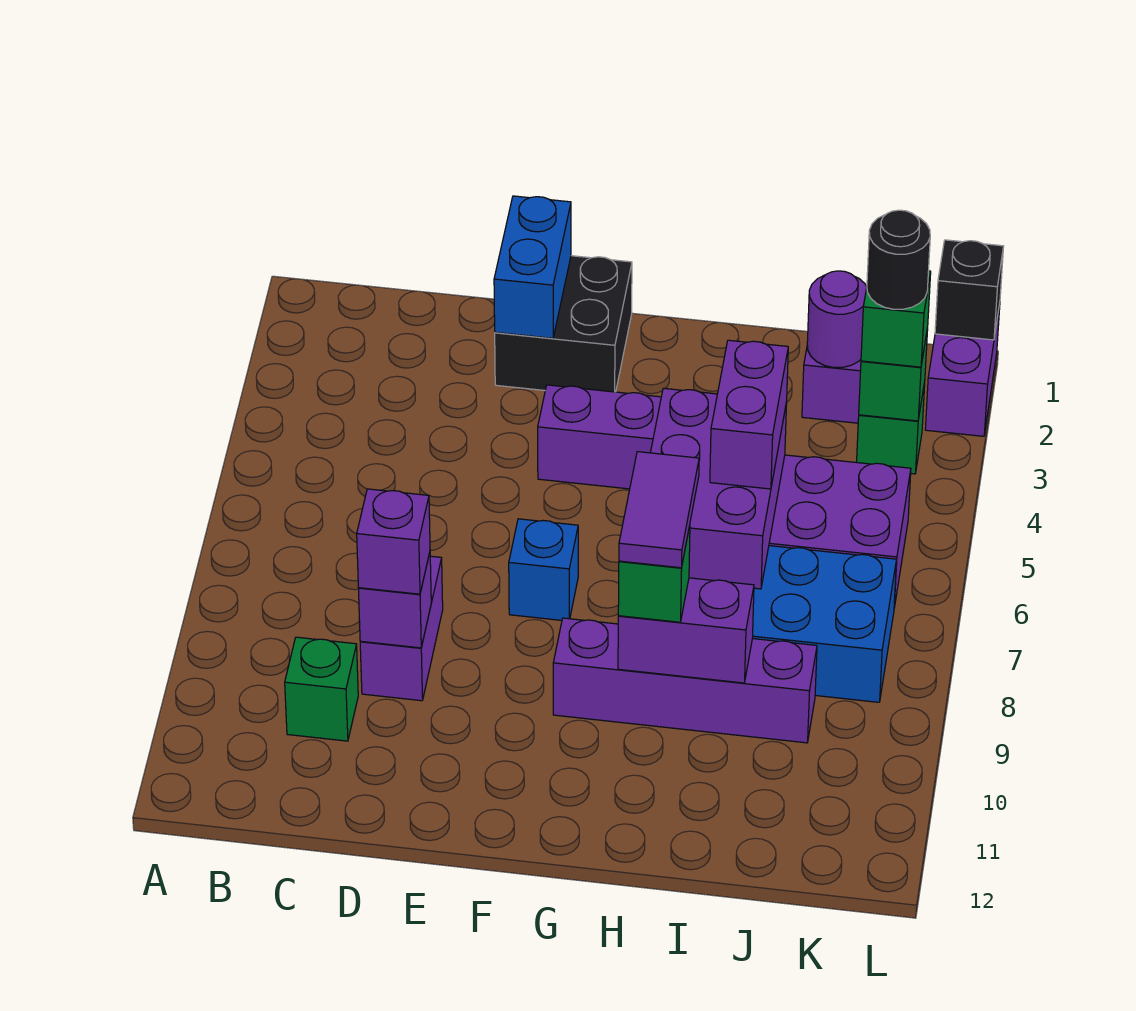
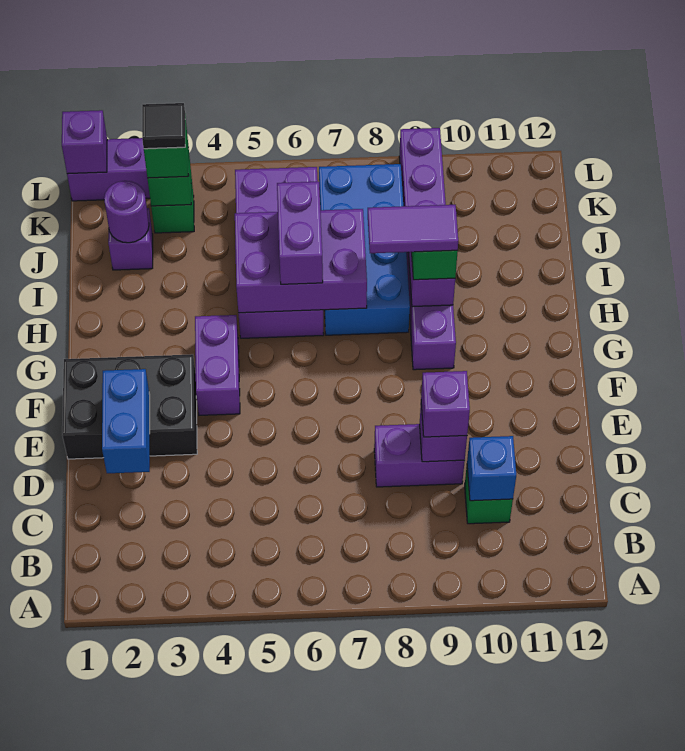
black 2x2 brick [495,256,632,392] -> black 2x3 brick [62,354,197,459]
blue 1x2 brick [494,196,571,338] -> blue 1x2 brick turned to [102,369,150,473]
blue 1x1 brick [509,519,578,620] -> blue 1x1 brick moved to [467,436,516,501]
purple 1x4 brick [553,618,817,743] -> purple 1x6 brick [399,128,456,370]
purple 1x2 brick [710,340,788,489] -> purple 1x2 brick turned to [277,182,323,284]
black 1x1 round brick [867,210,930,309] -> black 1x1 tile [142,103,185,149]
black 1x1 brick [935,240,1004,340] -> purple 1x1 brick [62,110,107,174]

